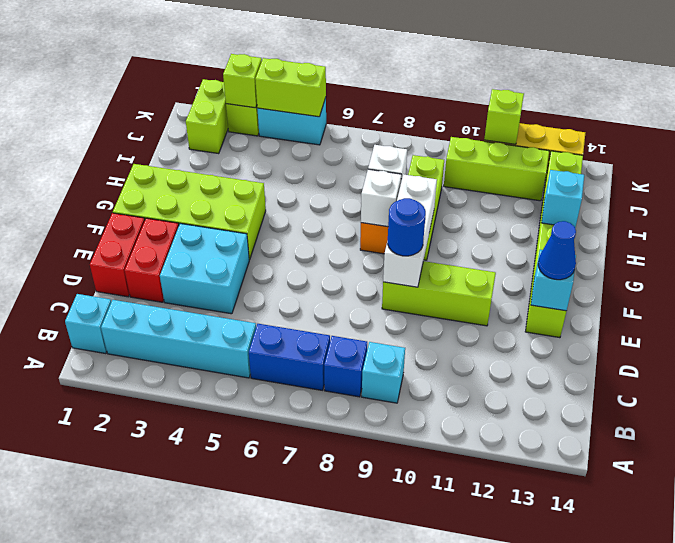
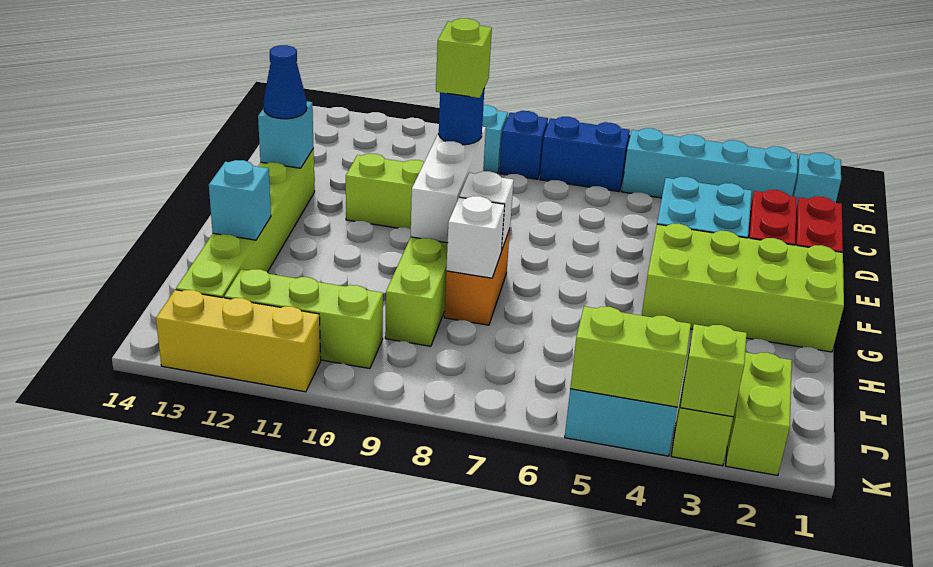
lime 1x1 brick [484,89,524,144] -> lime 1x1 brick moved to [436,18,492,98]

